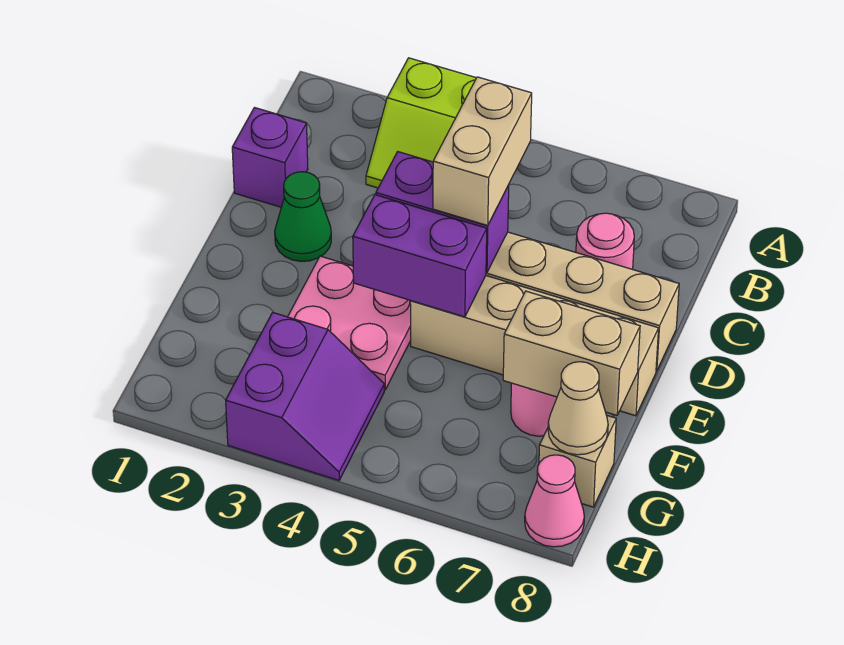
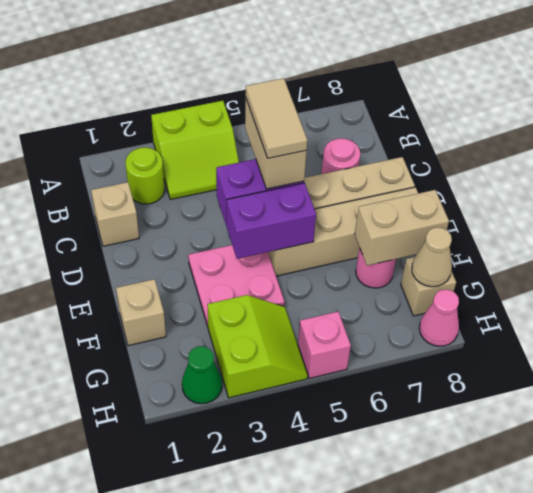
none -> lime 1x1 round brick [125,147,165,204]
purple 1x1 brick [232,108,308,207] -> tan 1x1 brick [91,182,139,246]
none -> tan 1x2 tile [246,78,307,158]
green 1x1 cone [275,172,331,261] -> green 1x1 cone moved to [182,346,222,404]
none -> tan 1x1 brick [116,279,166,346]
purple 2x2 slope [226,313,384,480] -> lime 2x2 slope [207,295,308,398]
none -> pink 1x1 brick [298,312,351,378]

